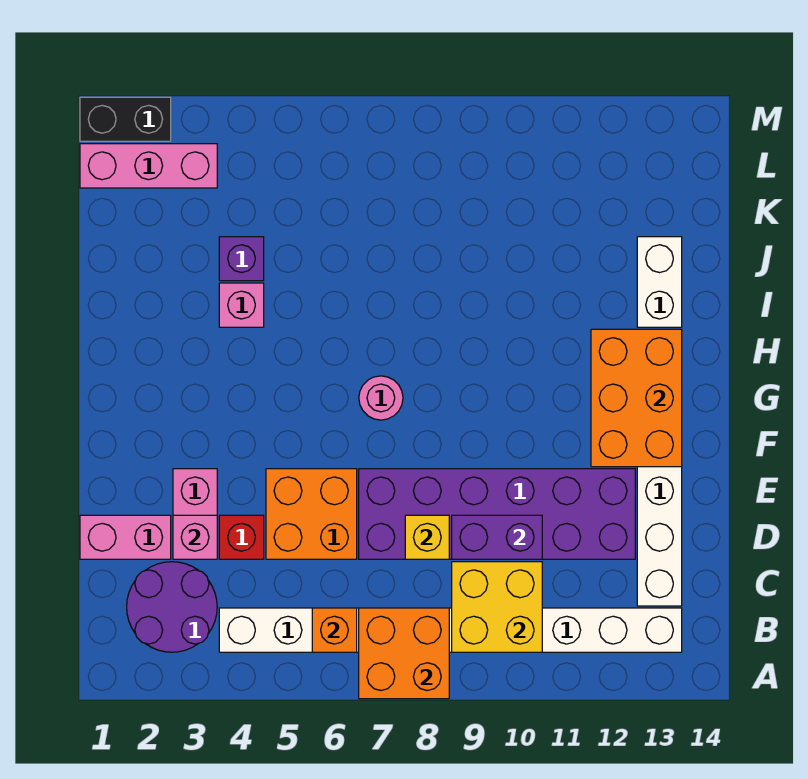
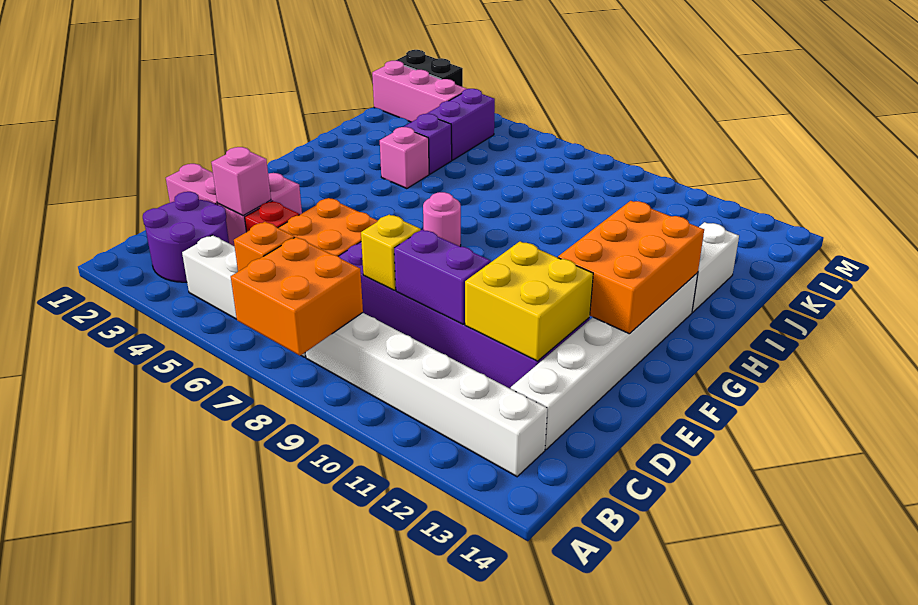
yellow 2x2 brick [452,562,542,652] -> yellow 2x2 brick moved to [465,241,593,361]
none -> purple 1x2 brick [427,89,495,160]

